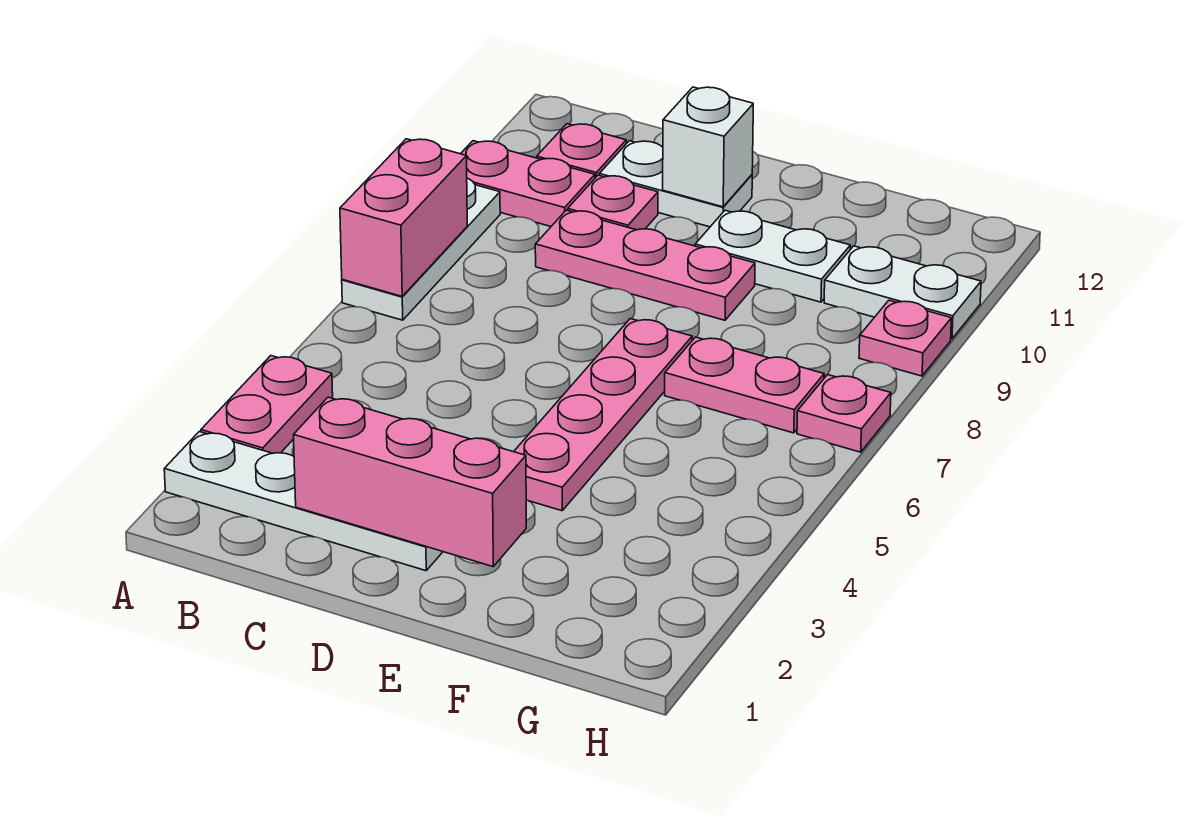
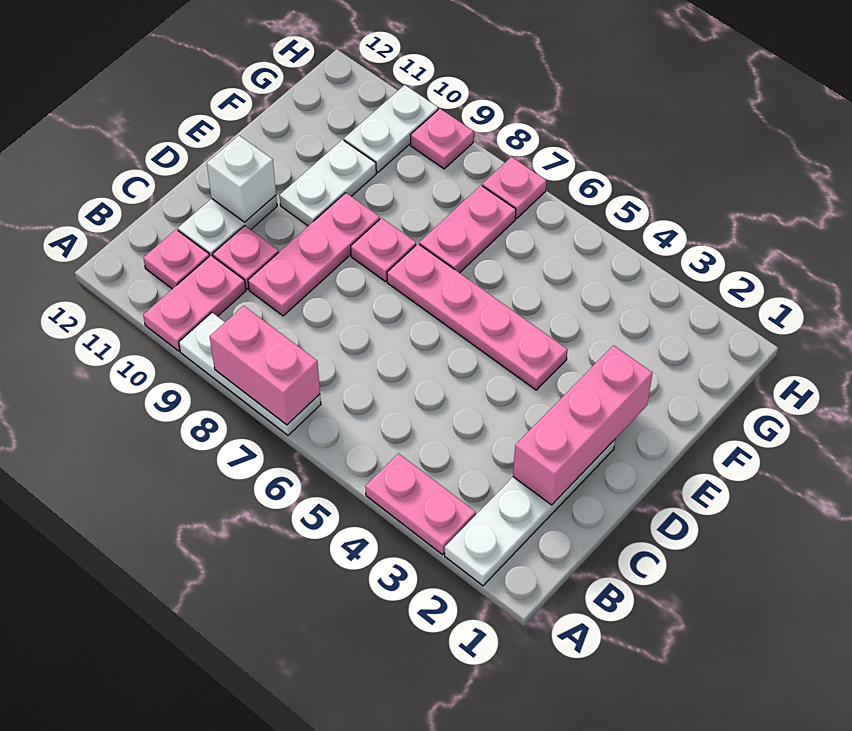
none -> pink 1x1 plate [351,218,416,281]

